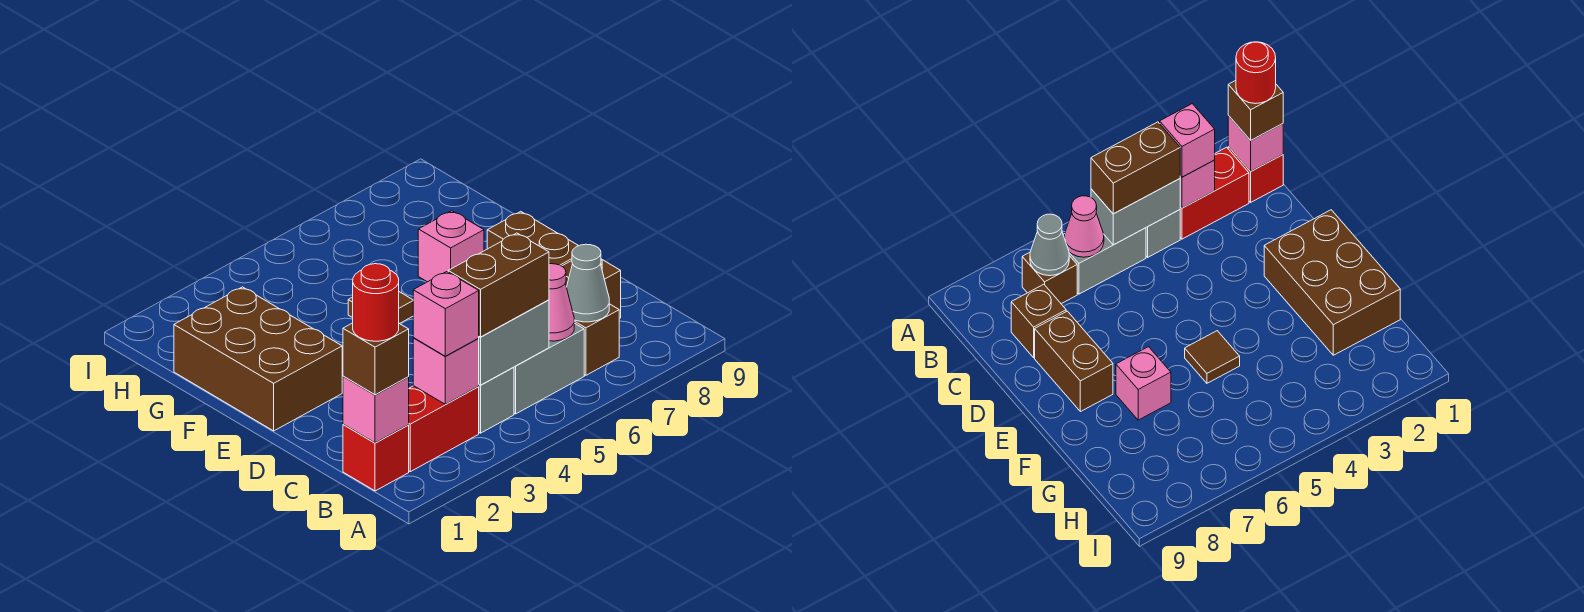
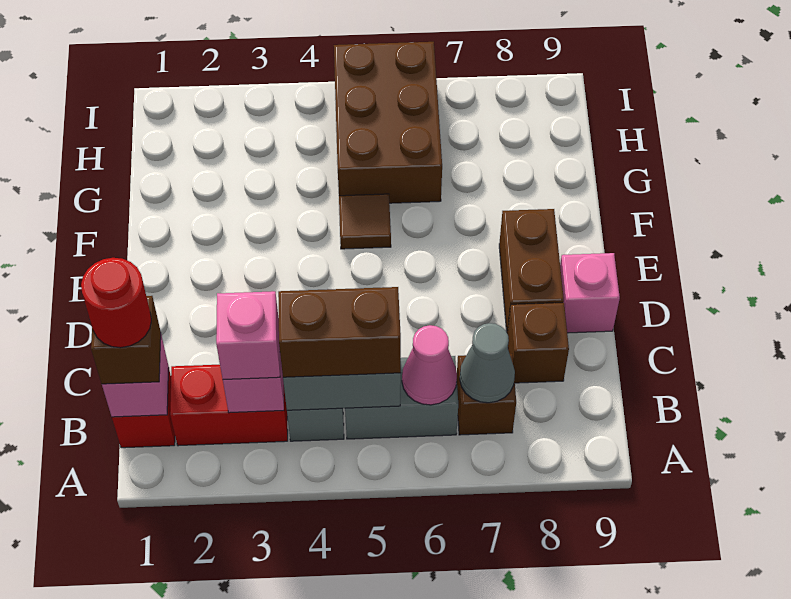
brown 2x3 brick [174,287,342,431] -> brown 2x3 brick moved to [334,42,442,203]
pink 1x1 brick [418,211,484,282] -> pink 1x1 brick moved to [560,253,620,333]

